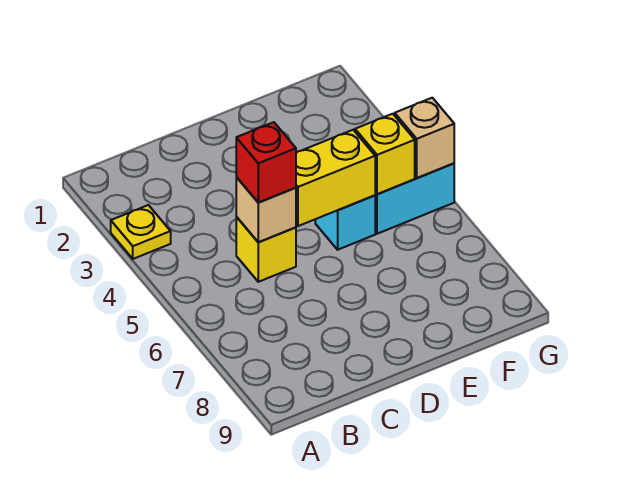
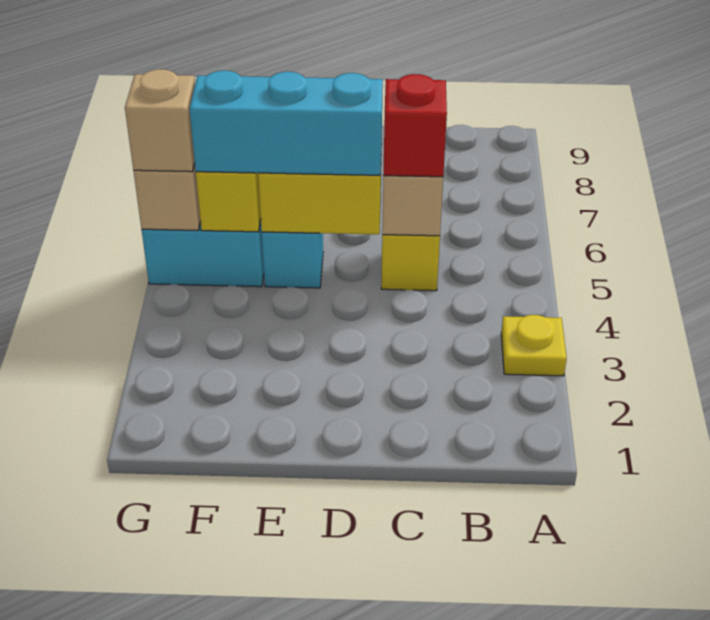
none -> cyan 1x3 brick [190,71,383,175]
none -> tan 1x1 brick [125,69,195,172]

